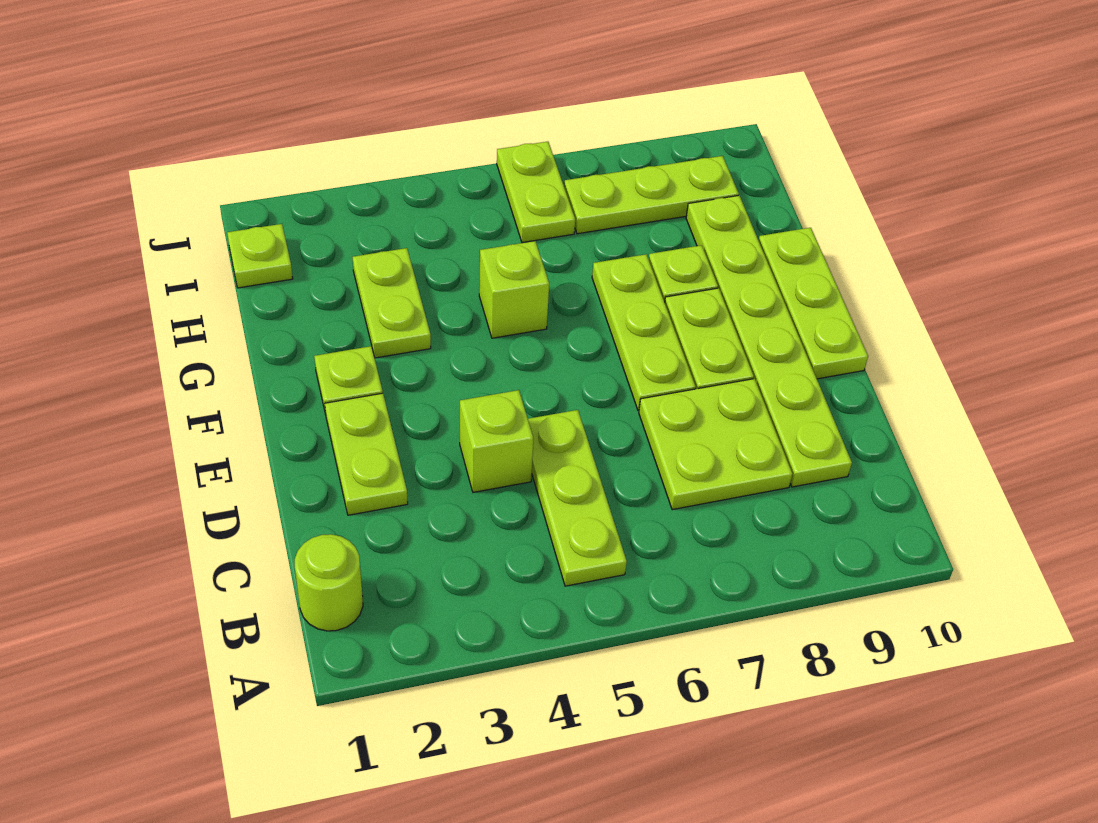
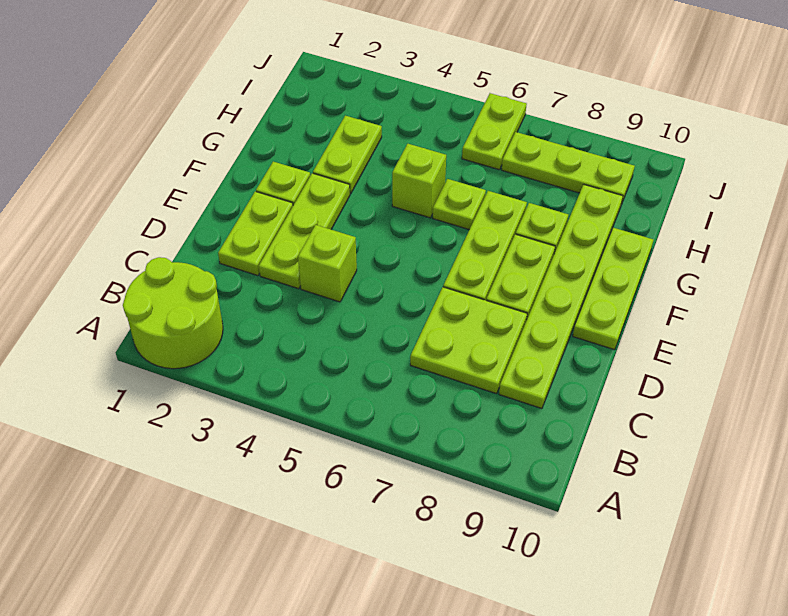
lime 1x1 round brick [295,534,363,631] -> lime 2x2 round brick [123,257,223,369]
lime 1x3 plate [528,410,627,586] -> lime 1x3 plate moved to [259,173,350,289]
lime 1x1 plate [227,224,293,288] -> lime 1x1 plate moved to [433,179,486,230]

